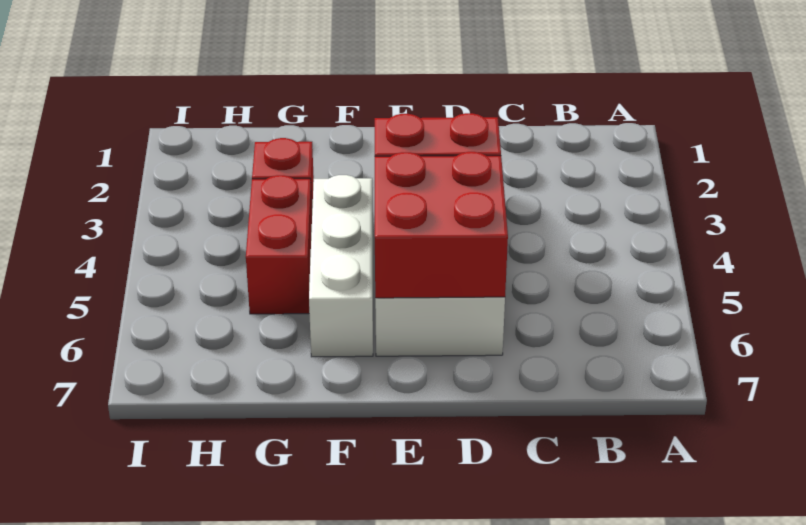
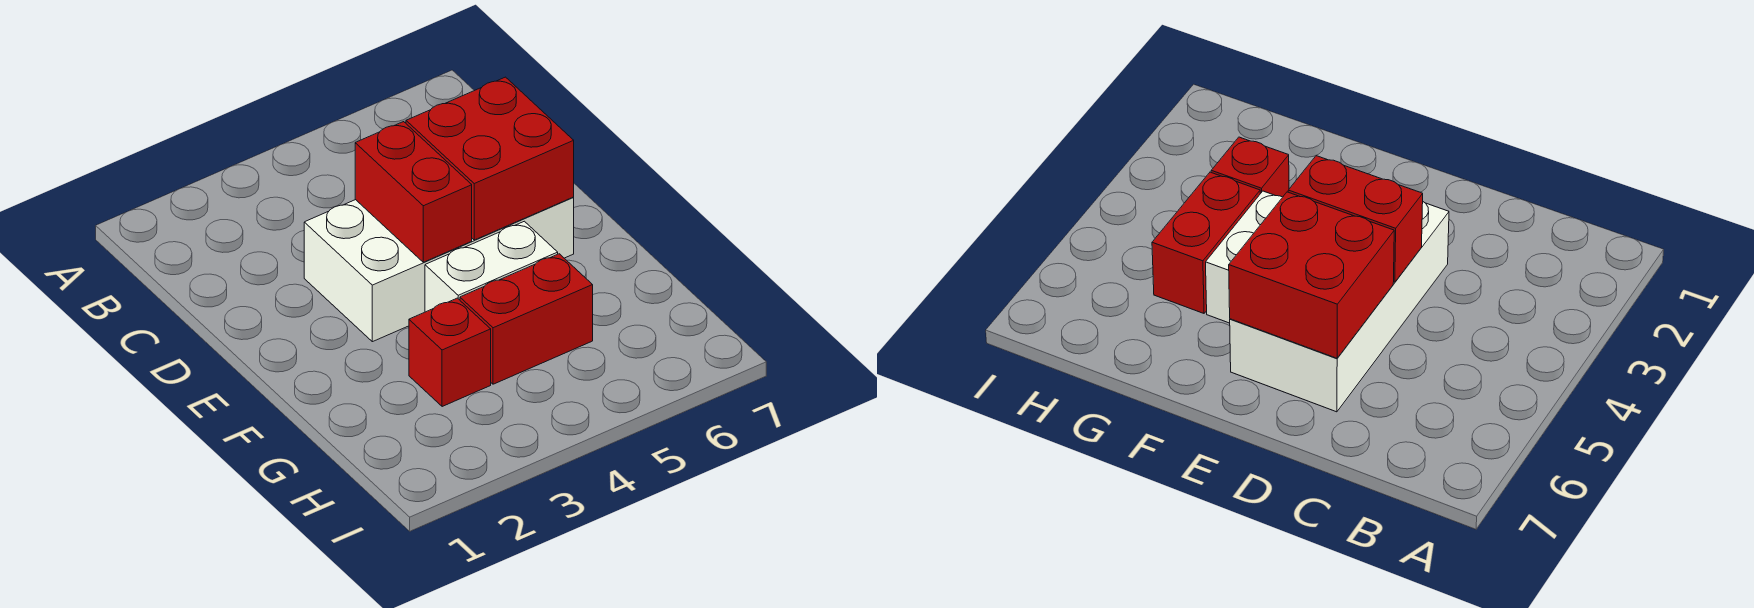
white 1x3 brick [309,175,373,357] -> white 1x2 brick [425,221,558,312]

